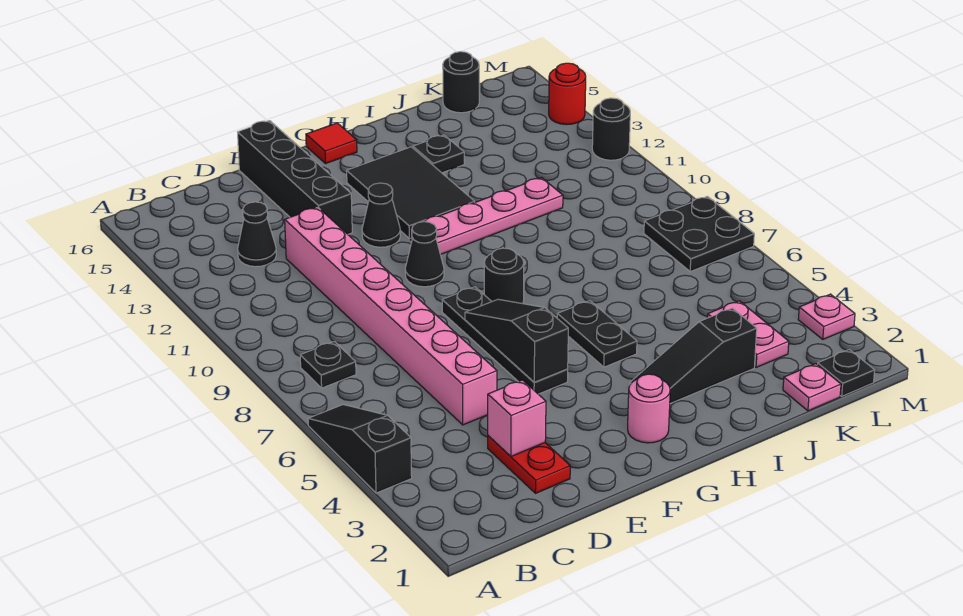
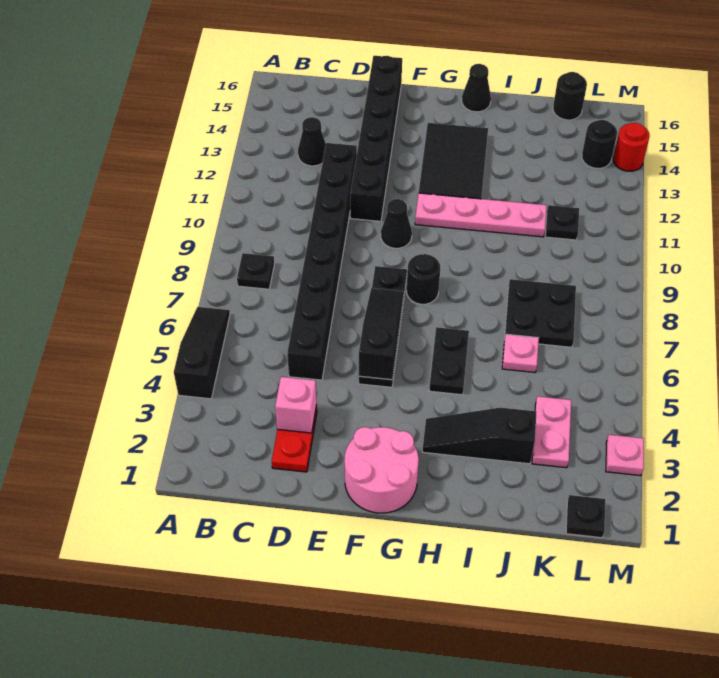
pink 1x8 brick [285,207,497,425] -> black 1x8 brick [287,143,357,380]
black 1x4 brick [238,121,352,234] -> black 1x6 brick [350,56,402,221]
black 1x1 cone [362,183,400,247] -> black 1x1 cone moved to [462,64,491,112]
pink 1x1 round brick [628,374,670,443] -> pink 2x2 round brick [344,427,419,513]
red 1x1 tile [306,123,357,164] -> none
black 1x1 plate [413,135,464,173] -> black 1x1 plate moved to [545,205,579,240]
pink 1x1 plate [783,364,841,411] -> pink 1x1 plate moved to [502,334,539,372]
black 2x2 plate [644,196,754,272] -> black 2x2 plate moved to [505,279,576,347]
black 1x1 round brick [592,98,630,160] -> black 1x1 round brick moved to [582,120,617,168]

